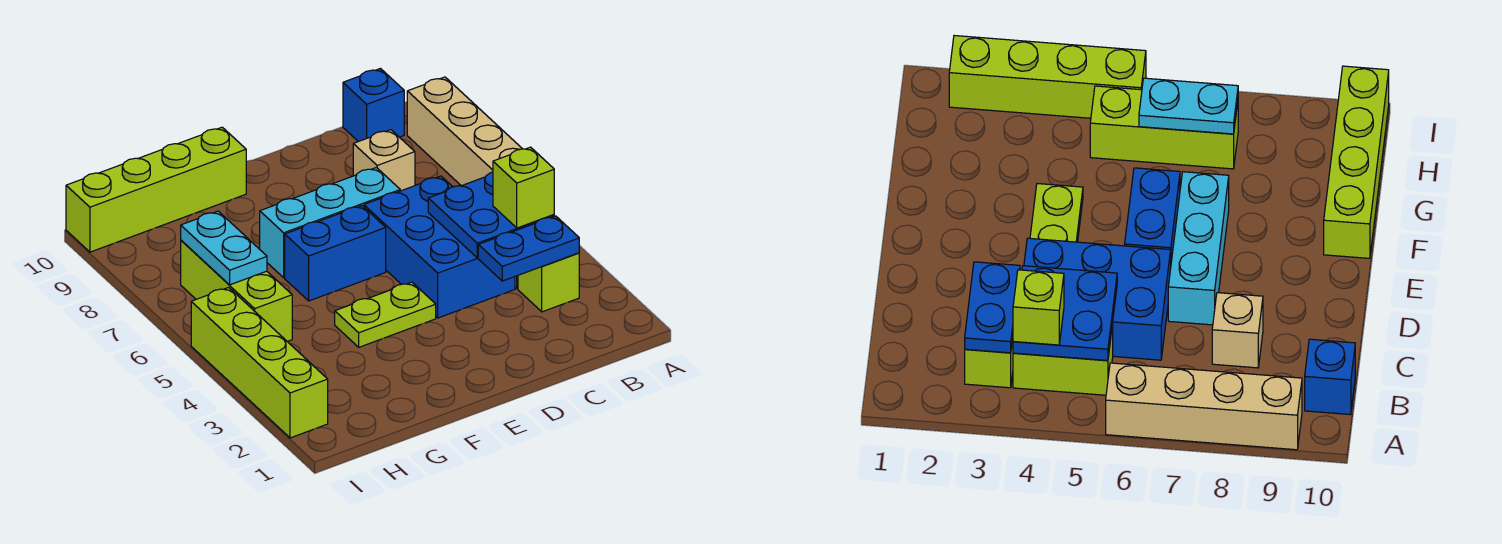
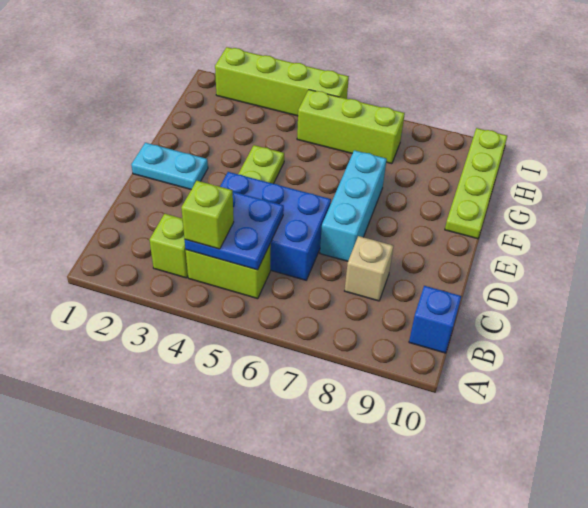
tan 1x4 brick [407,77,522,186] -> none
blue 1x2 plate [478,216,579,281] -> none
blue 1x2 brick [285,206,386,301] -> none
lime 1x4 brick [66,127,246,252] -> lime 1x4 plate [445,128,507,239]
cyan 1x2 plate [181,211,267,285] -> cyan 1x2 plate moved to [131,143,208,189]

